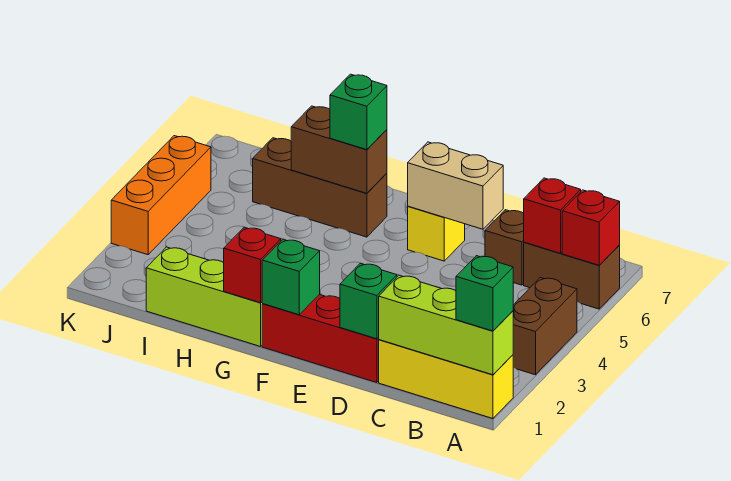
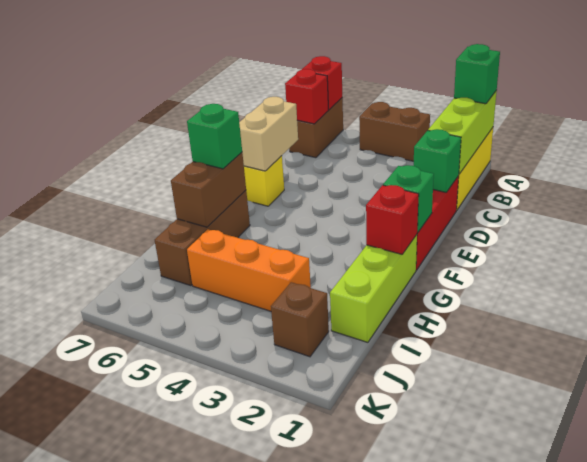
brown 1x1 brick [485,210,524,285] -> brown 1x1 brick moved to [271,282,329,357]
orange 1x3 brick [111,136,211,255] -> orange 1x3 brick moved to [187,229,311,311]

